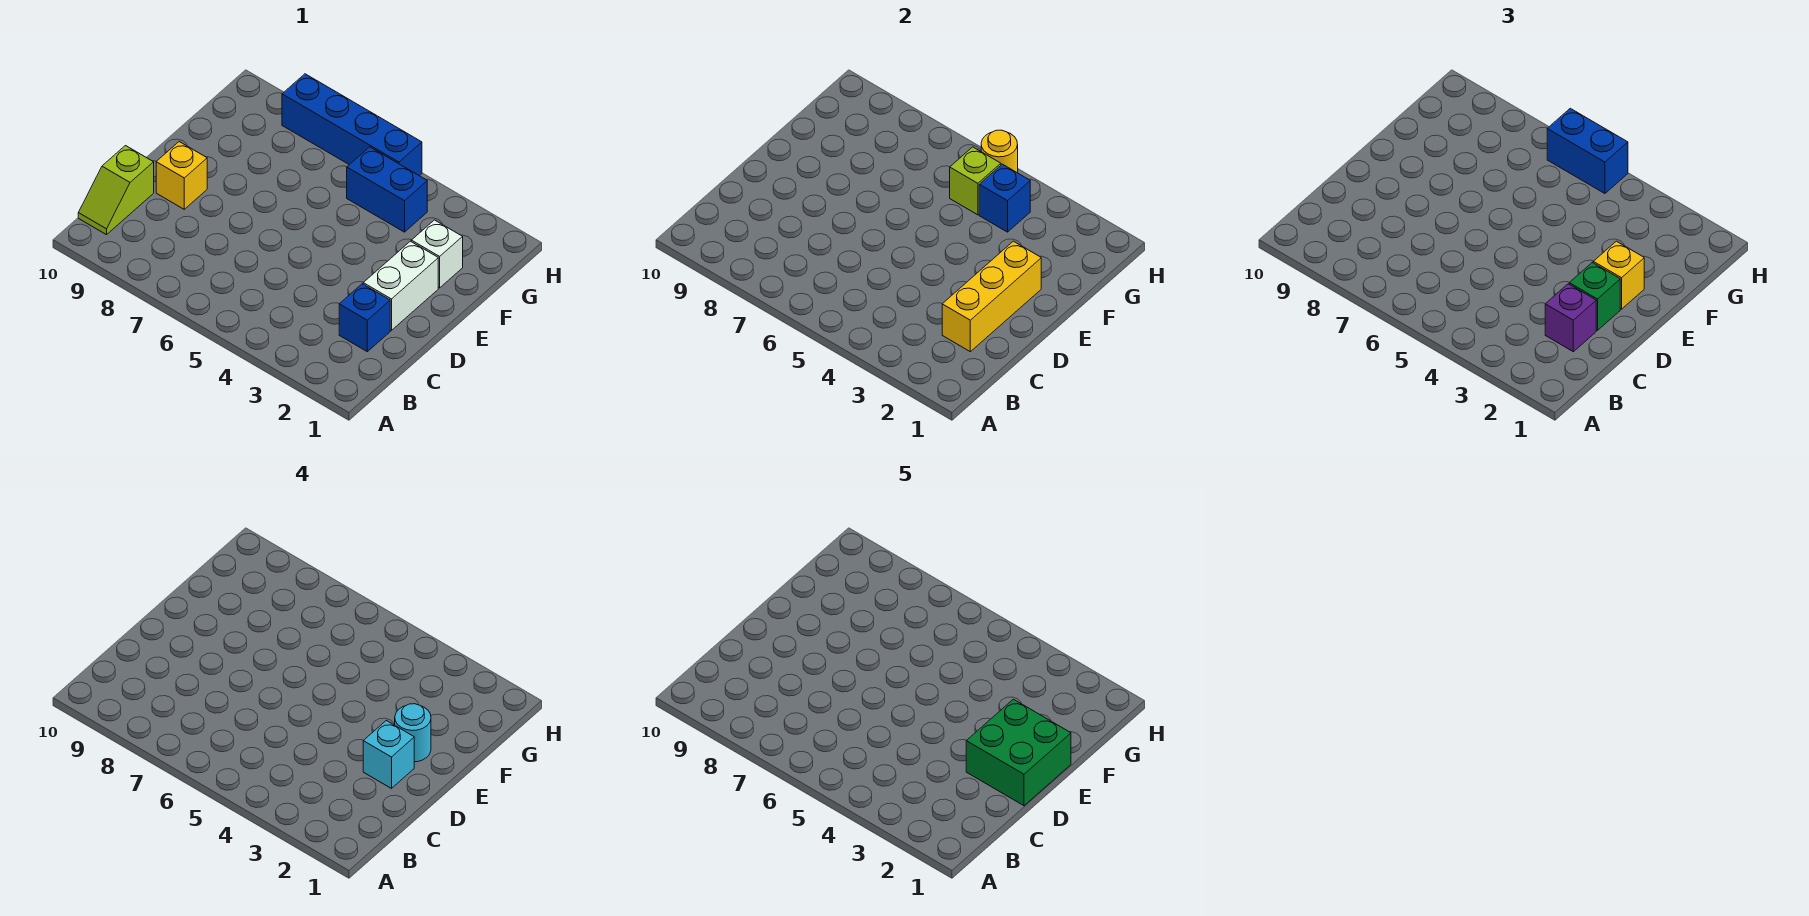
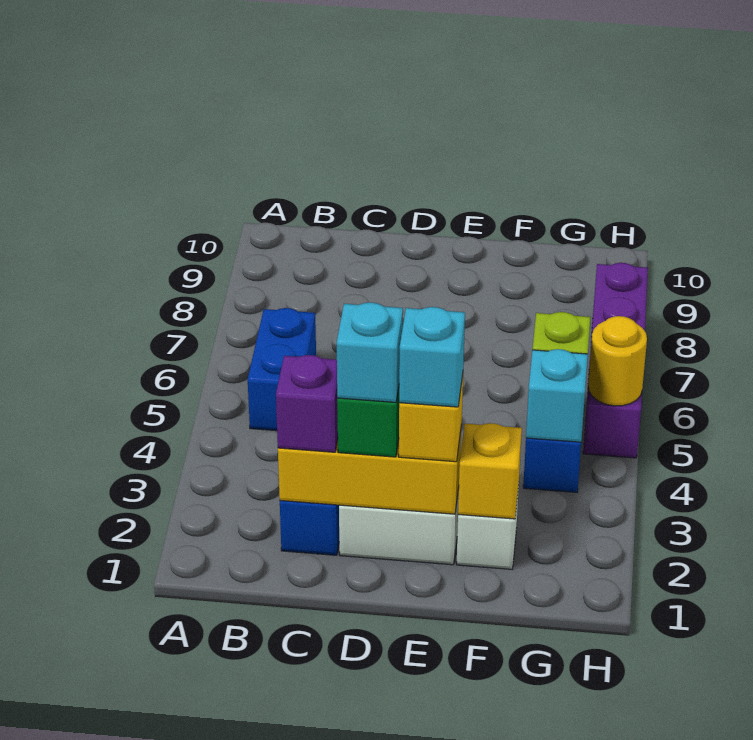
lime 1x2 slope [78,146,154,235] -> none
green 2x2 brick [966,699,1071,806] -> none
yellow 1x1 brick [156,142,207,209] -> yellow 1x1 brick moved to [458,423,522,519]
cyan 1x1 round brick [395,704,431,762] -> cyan 1x1 brick [399,307,465,407]
blue 1x1 brick [979,164,1030,232] -> cyan 1x1 brick [526,349,588,442]
blue 1x4 brick [282,74,422,176] -> purple 1x4 brick [583,263,648,458]
blue 1x2 brick [1547,108,1628,193] -> blue 1x2 brick moved to [248,308,316,431]

